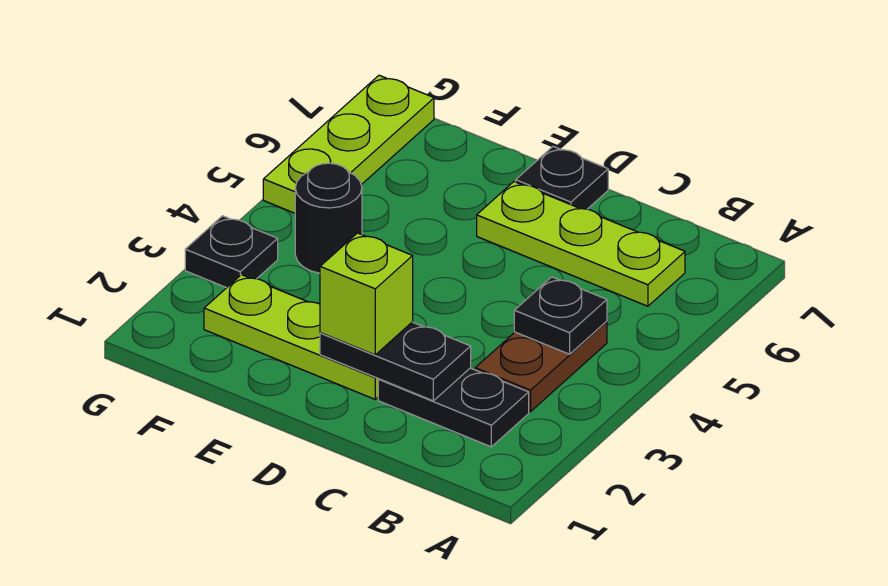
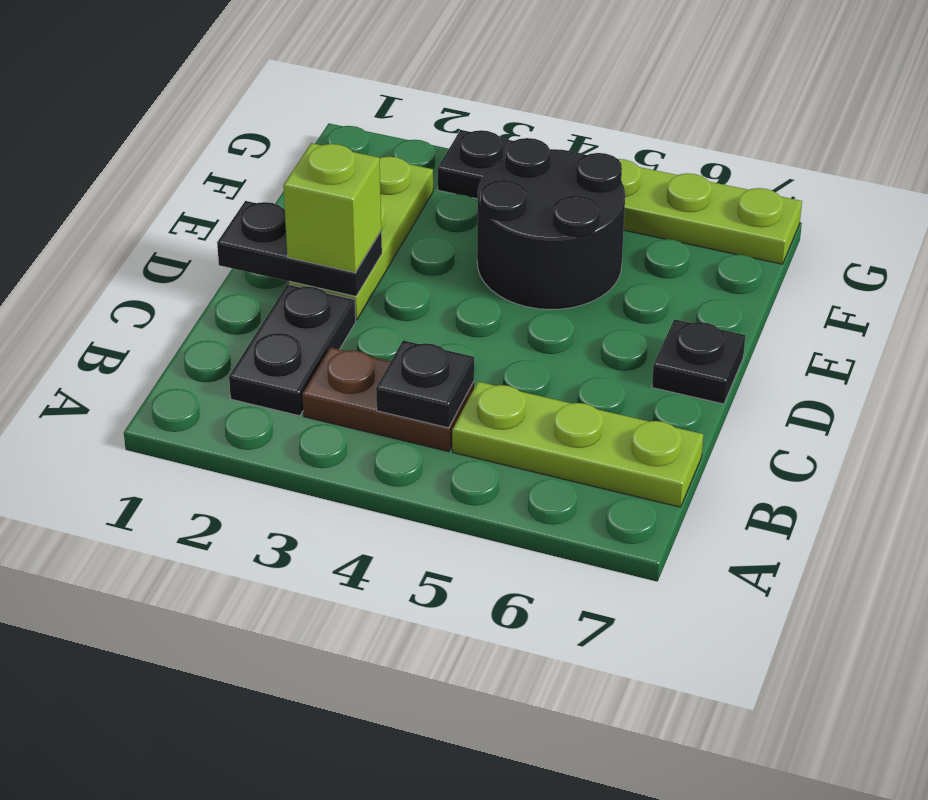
lime 1x3 plate [477,182,685,306] -> lime 1x3 plate turned to [452,382,704,507]
black 1x2 plate [320,322,471,401] -> black 1x2 plate turned to [217,201,382,296]
black 1x1 round brick [295,163,362,273] -> black 2x2 round brick [477,138,625,310]

